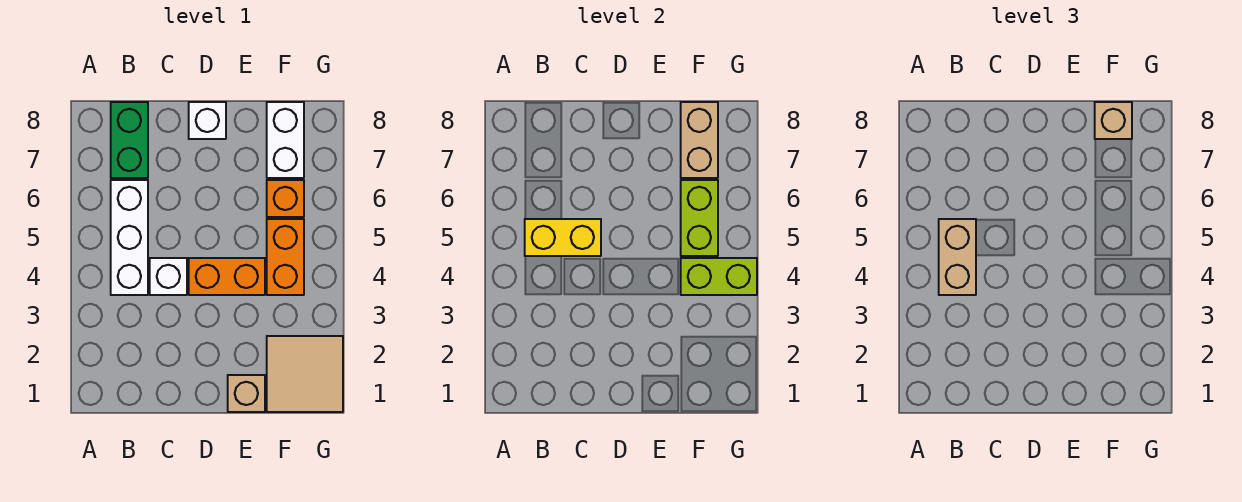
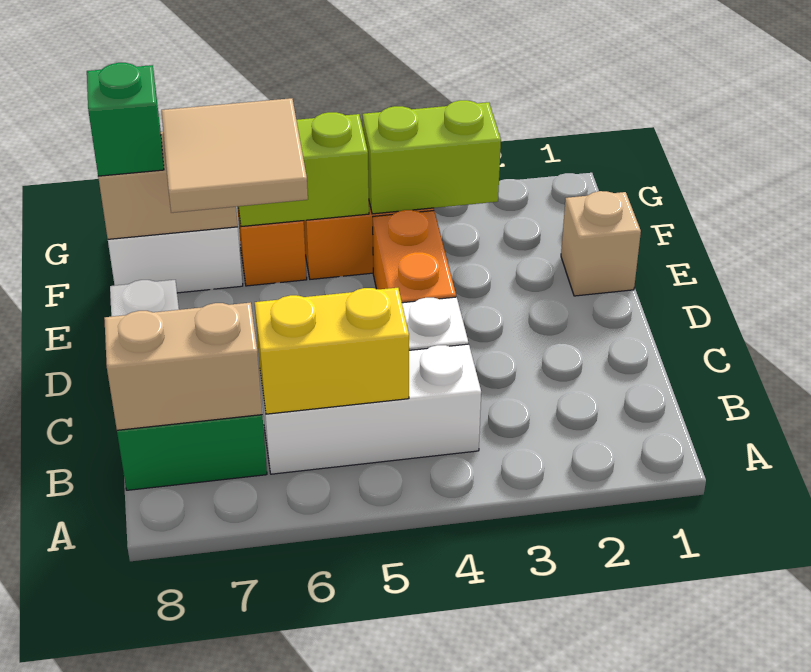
tan 1x2 brick [939,219,976,295] -> tan 1x2 brick moved to [104,302,262,430]
yellow 1x2 brick [525,219,601,256] -> yellow 1x2 brick turned to [255,288,409,414]
tan 2x2 tile [267,336,343,412] -> tan 2x2 tile moved to [161,98,308,213]
lime 1x2 brick [681,258,757,295] -> lime 1x2 brick turned to [362,100,501,214]
tan 1x1 brick [1095,102,1132,139] -> green 1x1 brick [87,63,164,176]

